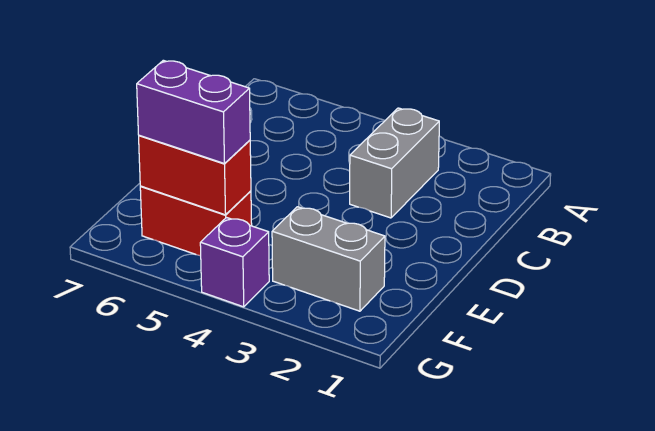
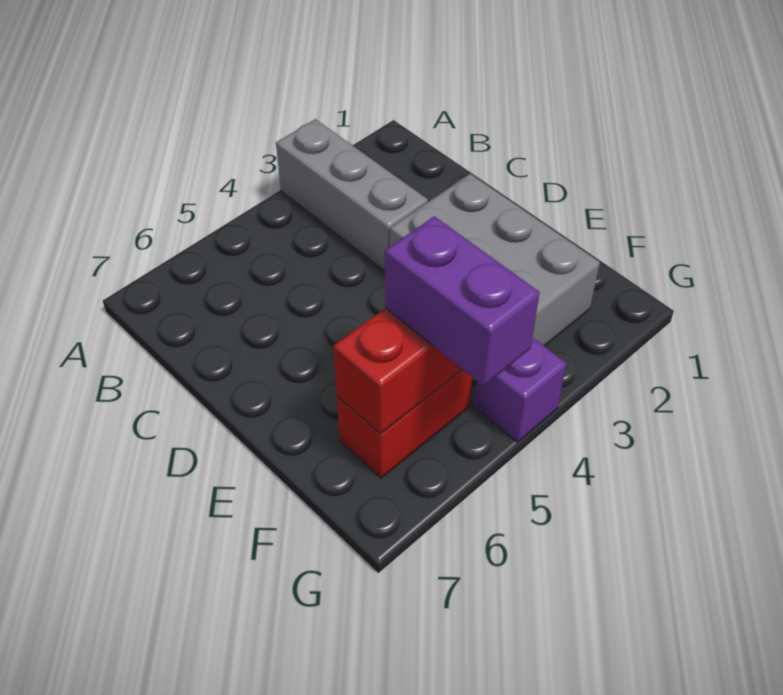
grey 1x2 brick [350,108,439,218] -> grey 1x3 brick [276,119,428,271]
grey 1x2 brick [272,207,385,311] -> grey 2x3 brick [390,174,600,346]
purple 1x2 brick [137,60,250,164] -> purple 1x2 brick turned to [385,216,540,386]

